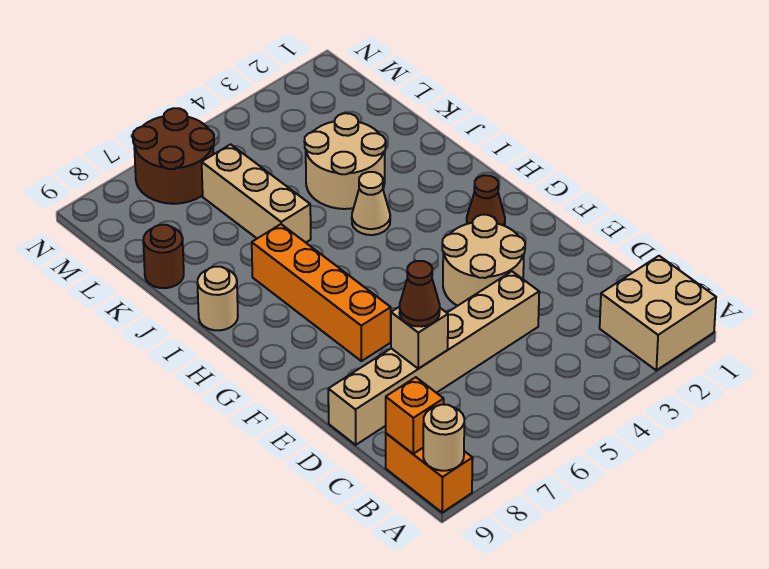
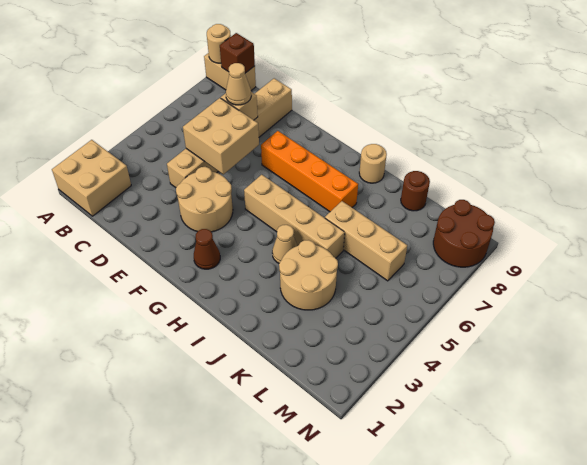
orange 1x2 brick [386,433,473,513] -> tan 1x2 brick [204,53,256,90]
orange 1x1 brick [386,377,444,454] -> brown 1x1 brick [220,33,255,73]
none -> tan 2x2 brick [183,98,259,174]
brown 1x1 cone [399,261,440,327] -> tan 1x1 cone [226,63,251,105]
none -> tan 1x4 brick [244,175,345,258]
brown 2x2 round brick [133,108,214,204] -> brown 2x2 round brick moved to [433,200,495,267]

